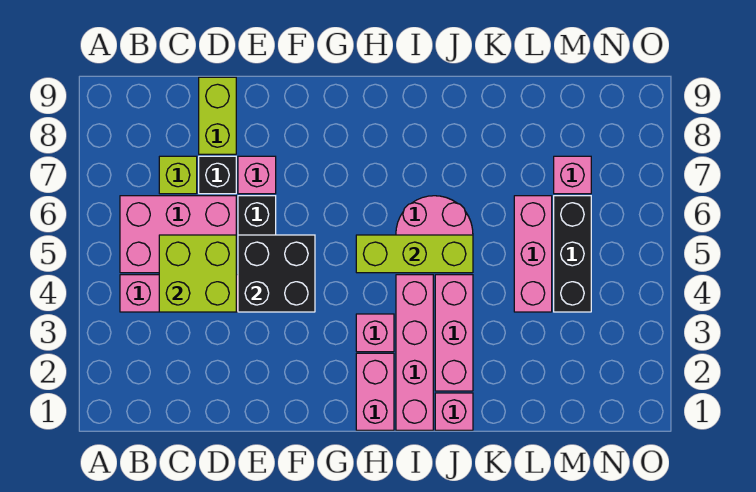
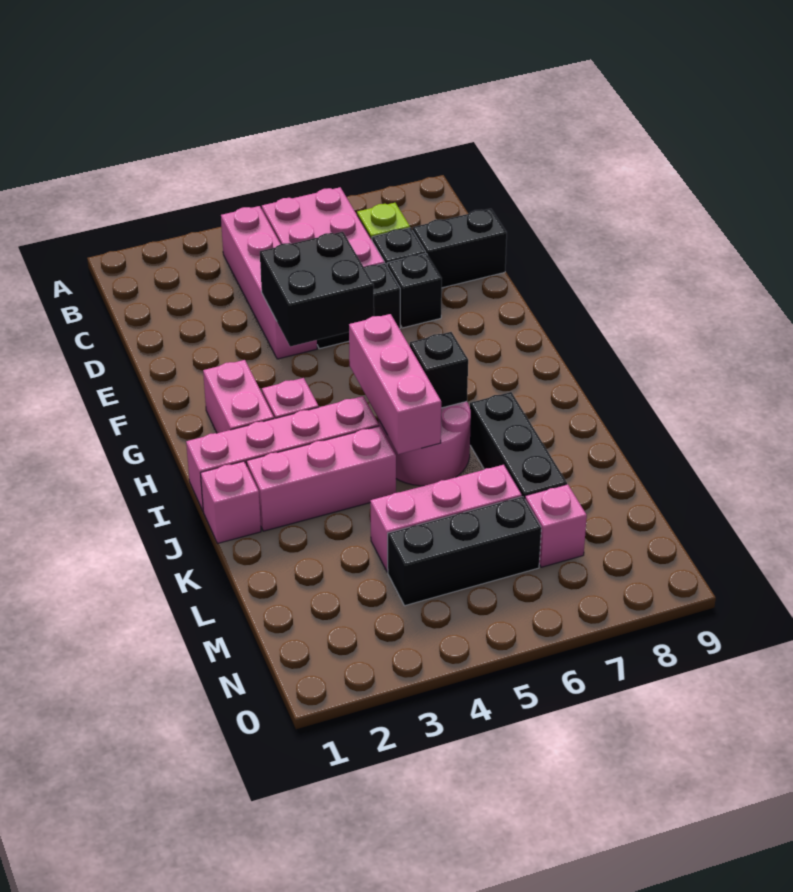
lime 2x2 brick [159,235,236,312] -> none
lime 1x2 brick [199,77,236,154] -> black 1x2 brick [413,209,507,288]
pink 1x1 brick [238,156,276,194] -> black 1x1 brick [387,254,442,328]
pink 1x2 brick [356,353,394,430] -> pink 1x2 brick turned to [203,360,274,433]
lime 1x3 brick [356,235,473,273] -> pink 1x3 brick [349,314,441,454]
none -> black 1x1 brick [410,332,468,408]
none -> black 1x3 brick [470,392,567,499]

